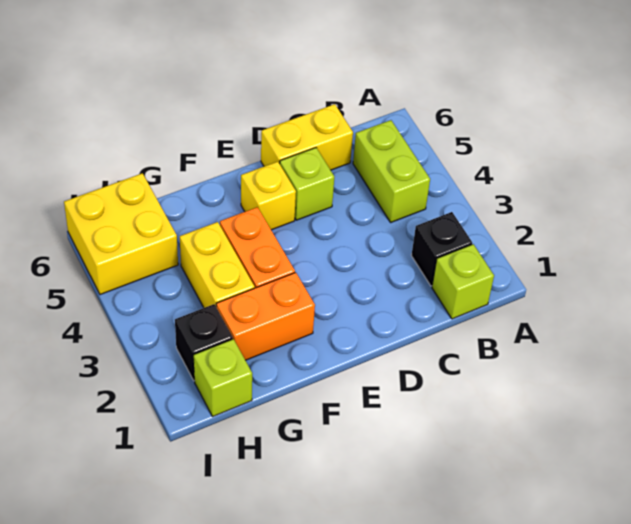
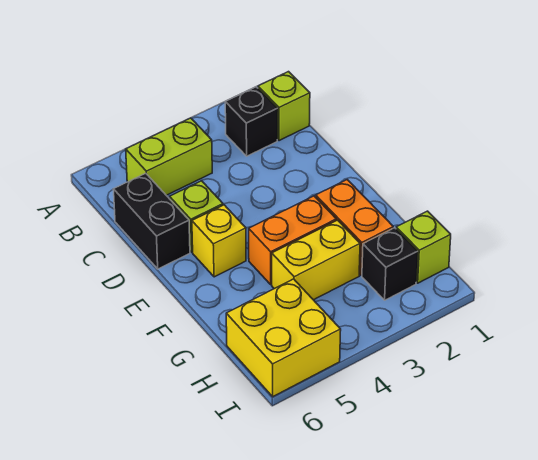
yellow 1x2 brick [261,104,353,170] -> black 1x2 brick [113,173,190,269]

